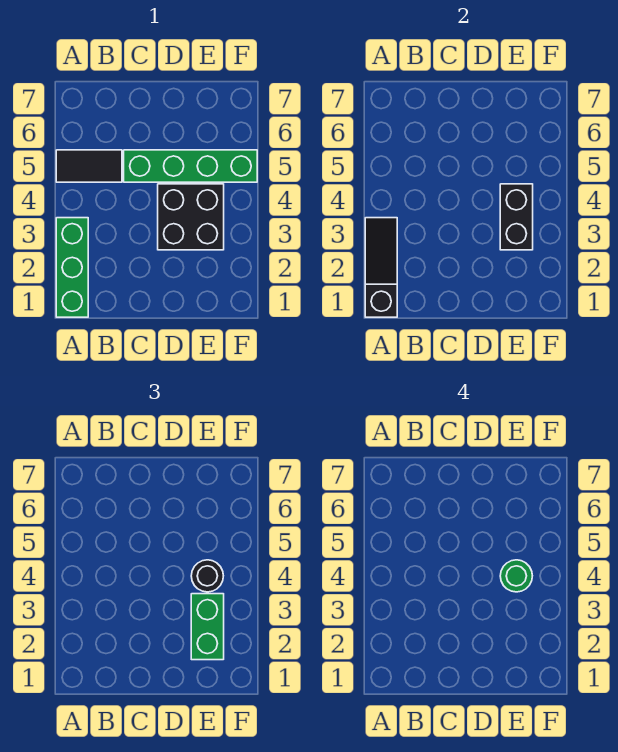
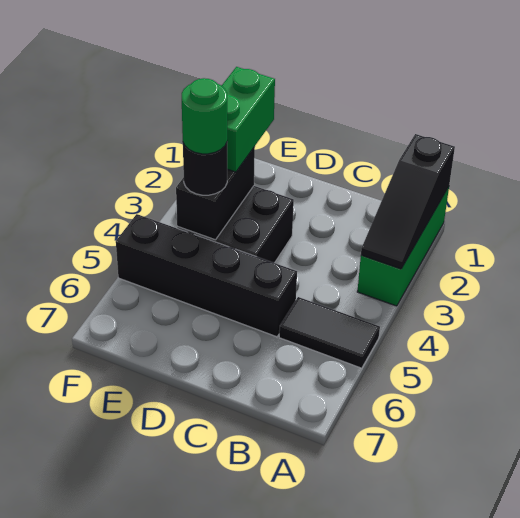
green 1x4 brick [124,150,257,182] -> black 1x4 brick [116,214,297,337]

